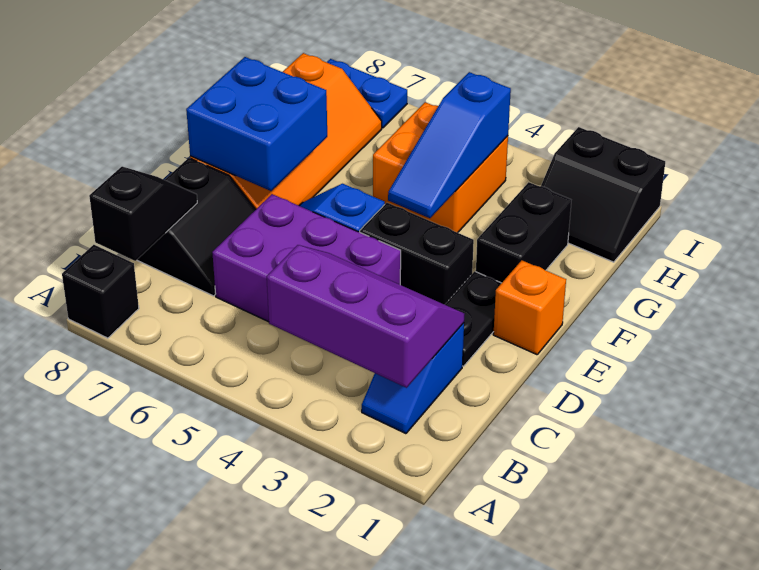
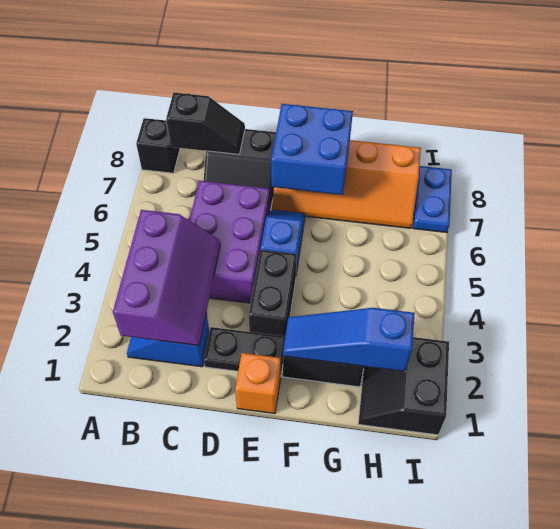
blue 1x3 slope [388,72,511,218] -> blue 1x3 slope moved to [283,308,415,371]
orange 2x2 brick [373,102,508,233] -> none

